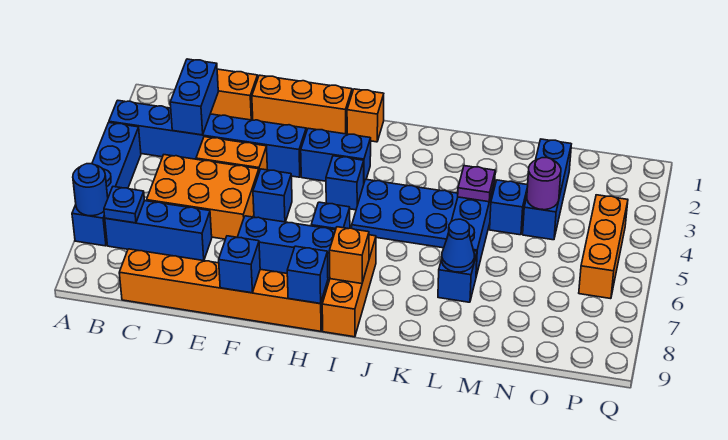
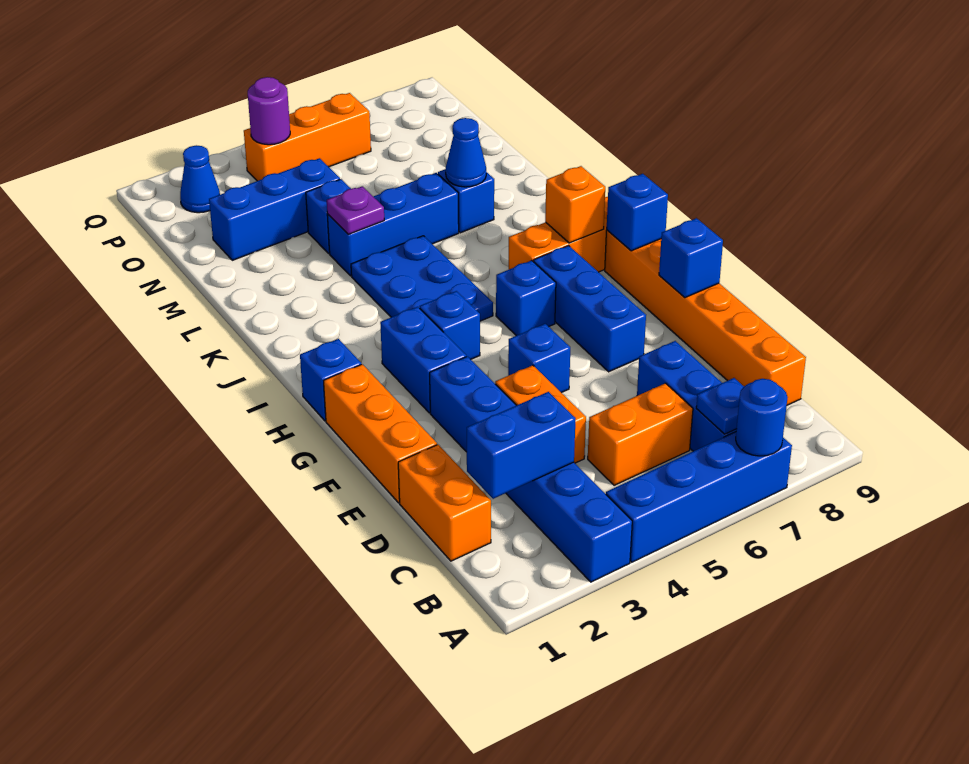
orange 2x3 brick [147,155,259,239] -> orange 1x2 brick [588,383,693,486]
orange 1x1 brick [347,89,384,142] -> blue 1x1 brick [300,339,361,421]
purple 1x1 round brick [527,158,561,210] -> purple 1x1 round brick moved to [248,77,290,145]
none -> blue 1x1 cone [180,145,220,213]

